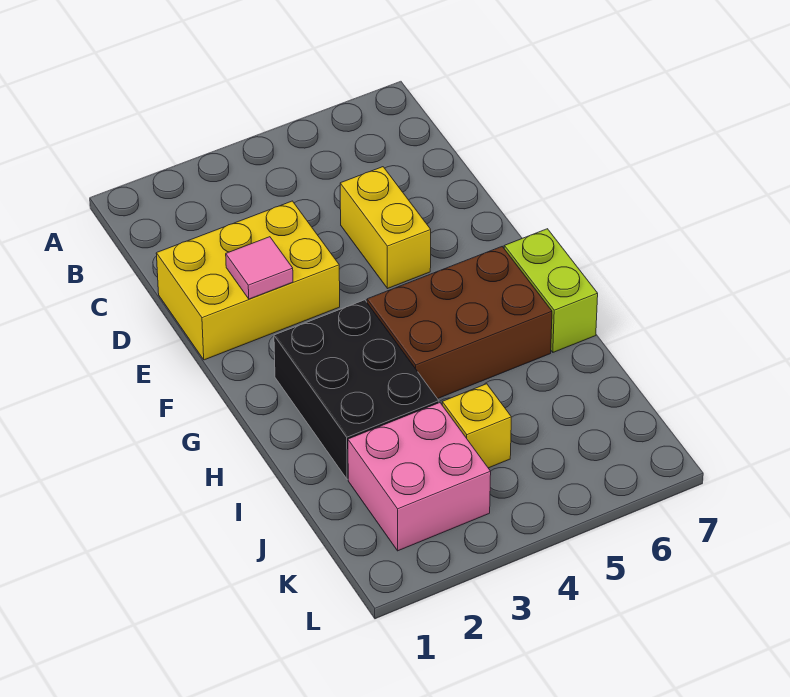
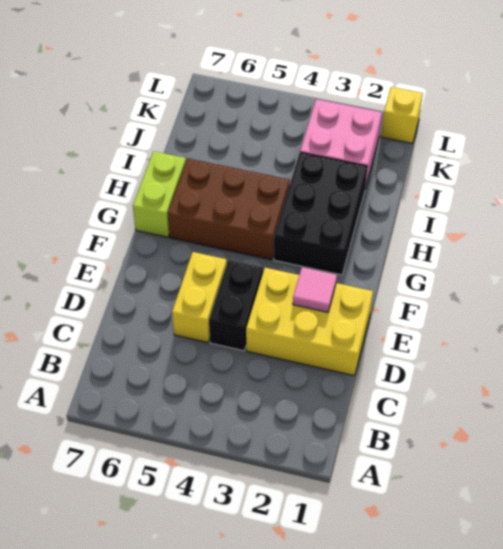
none -> black 1x2 brick [209,260,263,351]
yellow 1x1 brick [442,384,511,468] -> yellow 1x1 brick moved to [381,87,423,143]

